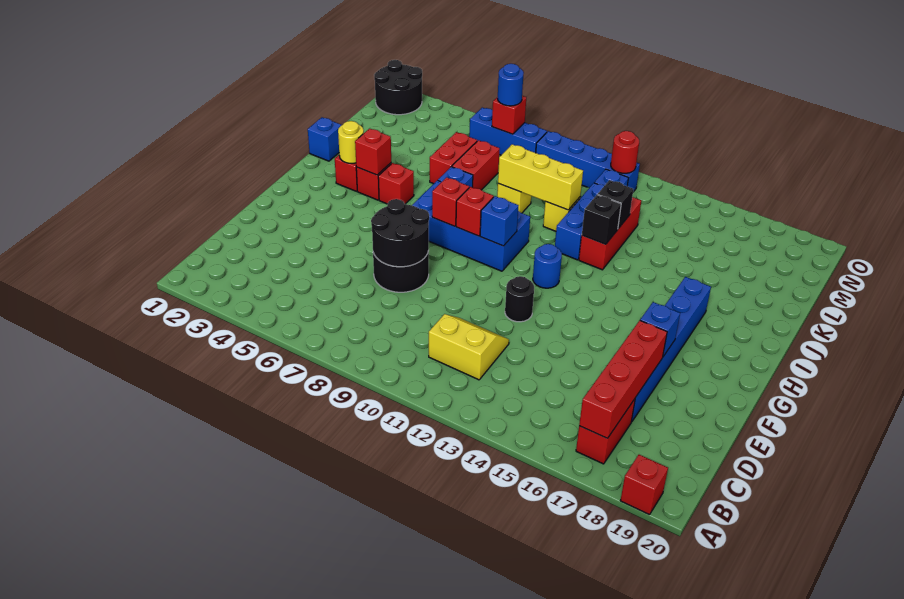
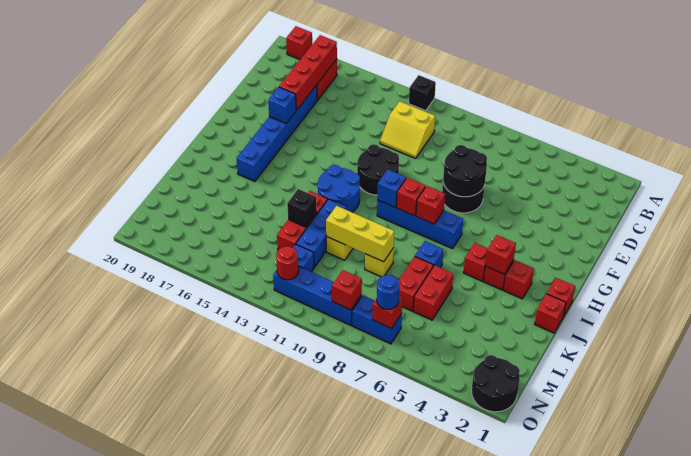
black 1x1 round brick [505,276,534,322] -> black 2x2 round brick [357,144,399,195]
blue 2x4 brick [412,180,530,271] -> blue 1x4 brick [377,200,463,249]
blue 1x1 round brick [533,244,562,288] -> blue 2x2 round brick [318,165,360,212]
none -> red 1x1 brick [547,278,575,315]
yellow 1x1 round brick [338,121,364,163] -> none
blue 1x1 brick [308,117,342,161] -> red 1x1 brick [535,294,566,333]
black 1x1 brick [582,195,621,244] -> black 1x1 brick moved to [409,75,436,111]
blue 1x3 brick [469,108,547,155] -> blue 1x2 brick [352,295,402,344]
none -> red 1x1 brick [332,270,362,310]

